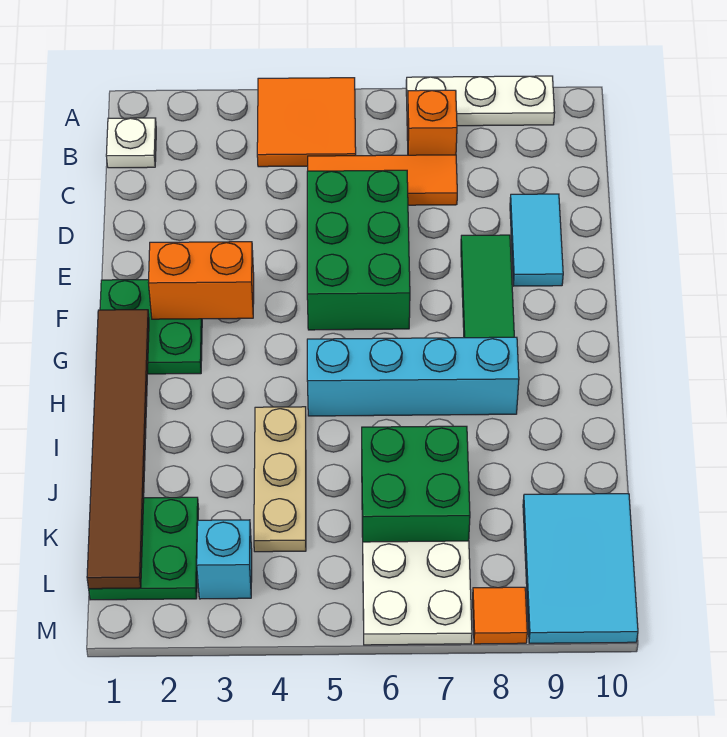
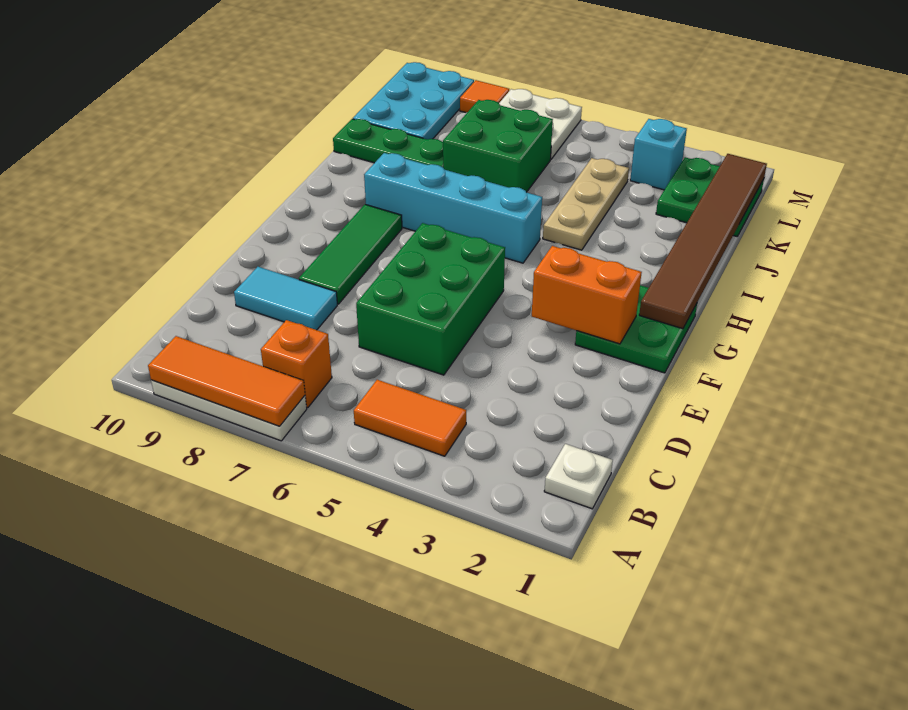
orange 2x2 tile [257,78,356,167] -> orange 1x2 tile [354,380,466,456]
orange 1x3 tile [308,155,457,205] -> orange 1x3 tile moved to [148,336,305,426]
cyan 1x2 tile [510,194,563,286] -> cyan 1x2 tile turned to [234,267,337,330]
none -> green 1x3 plate [333,119,443,167]
cyan 2x3 tile [523,494,638,643] -> cyan 2x3 plate [353,62,474,139]

